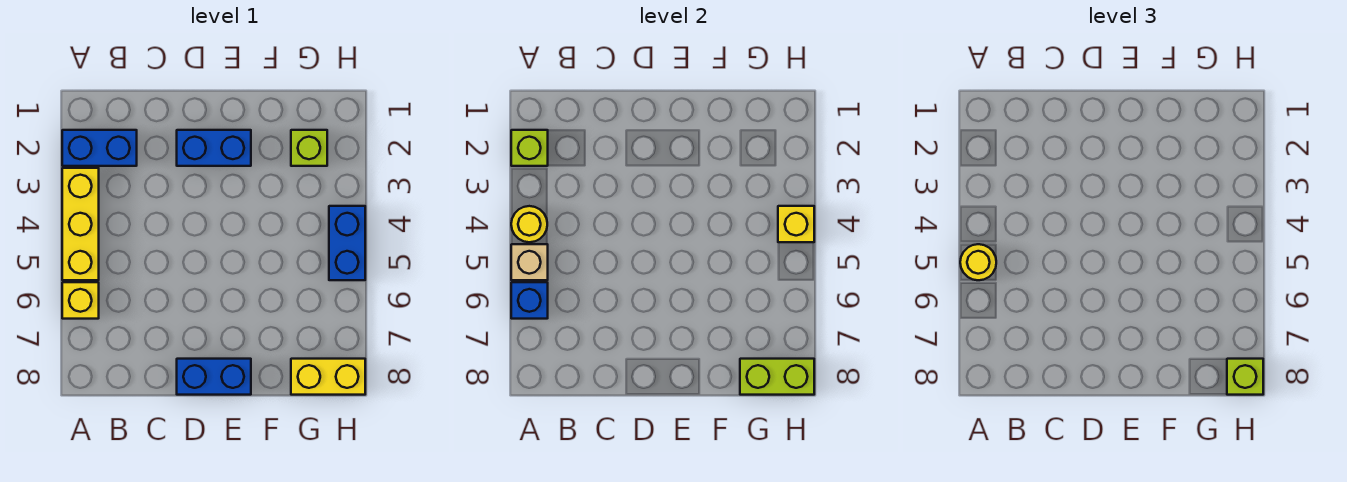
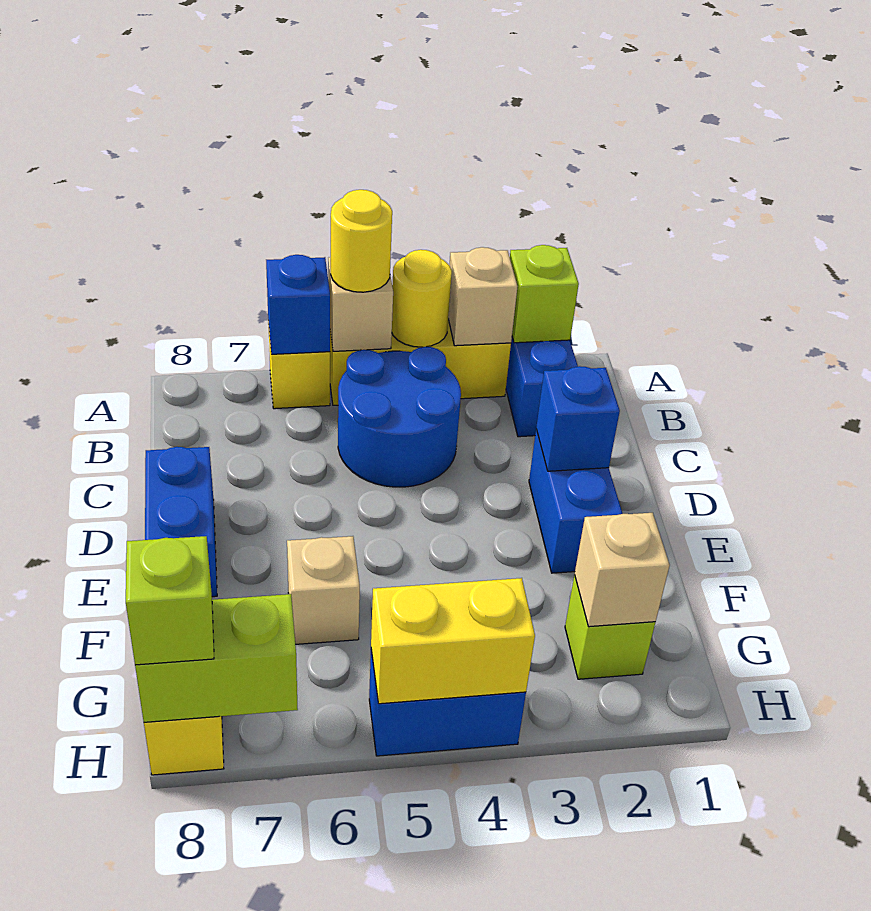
none -> tan 1x1 brick [448,247,518,346]
none -> blue 2x2 round brick [338,347,461,487]
none -> blue 1x1 brick [536,366,620,471]
none -> tan 1x1 brick [287,536,360,644]
none -> tan 1x1 brick [575,513,670,627]
lime 1x2 brick [740,359,814,395] -> lime 1x2 brick turned to [135,594,298,722]
yellow 1x1 brick [778,206,814,242] -> yellow 1x2 brick [371,578,535,704]

